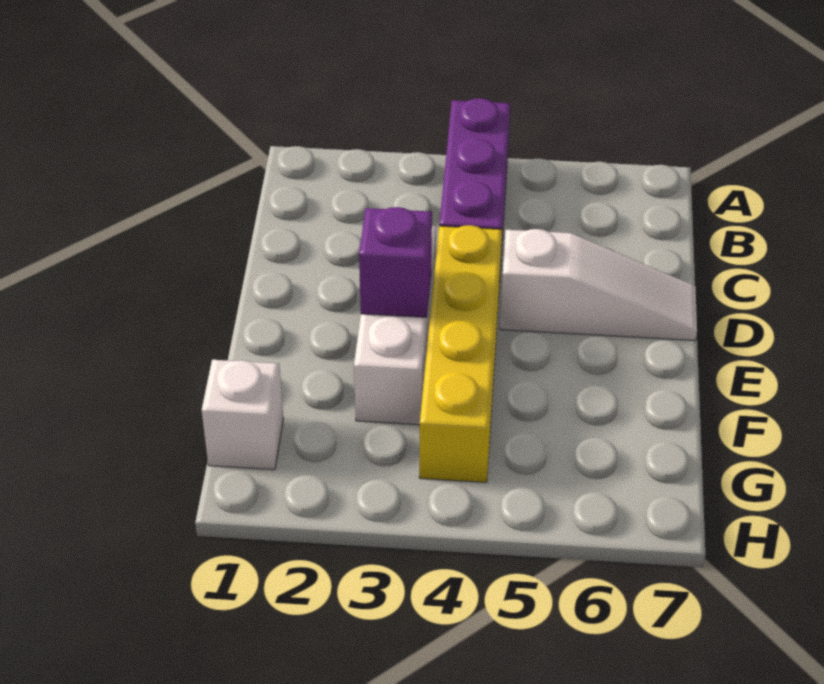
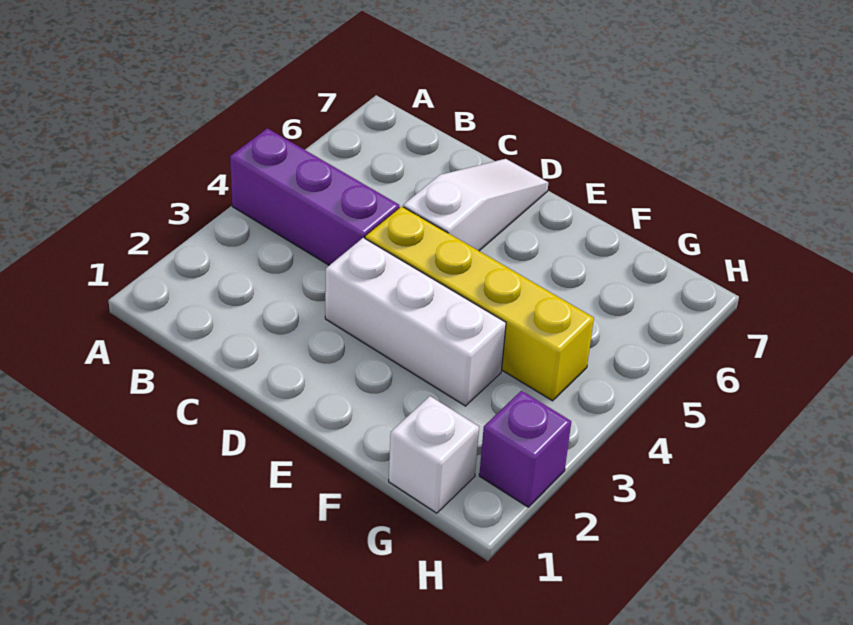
purple 1x1 brick [359,207,432,317] -> purple 1x1 brick moved to [479,391,571,507]

